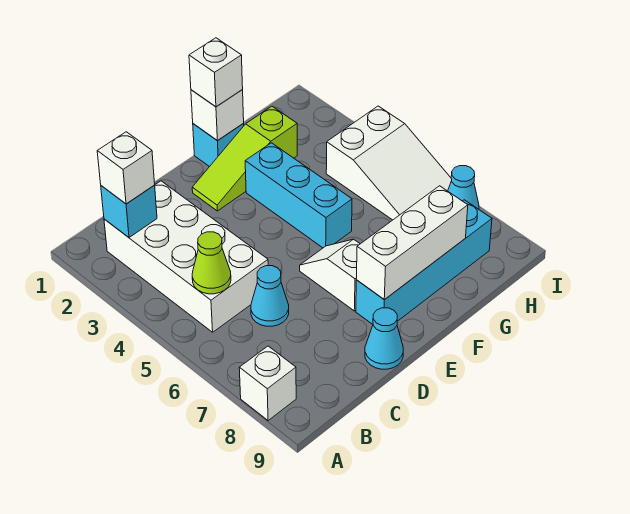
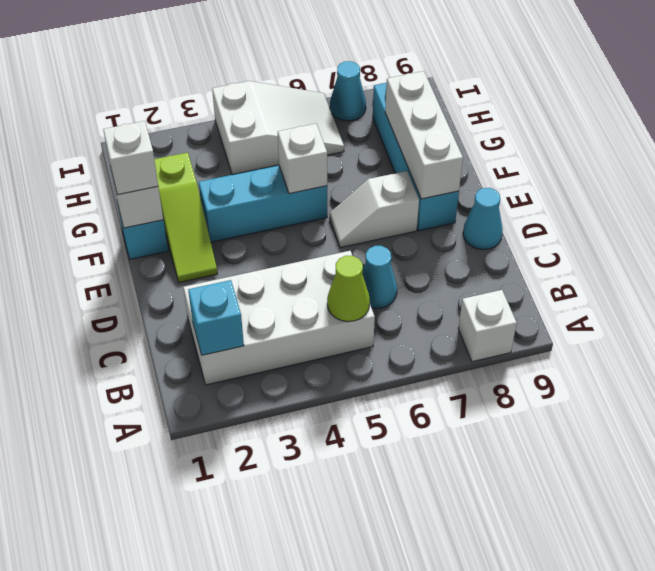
white 1x1 brick [97,132,155,204] -> white 1x1 brick moved to [278,124,327,194]

